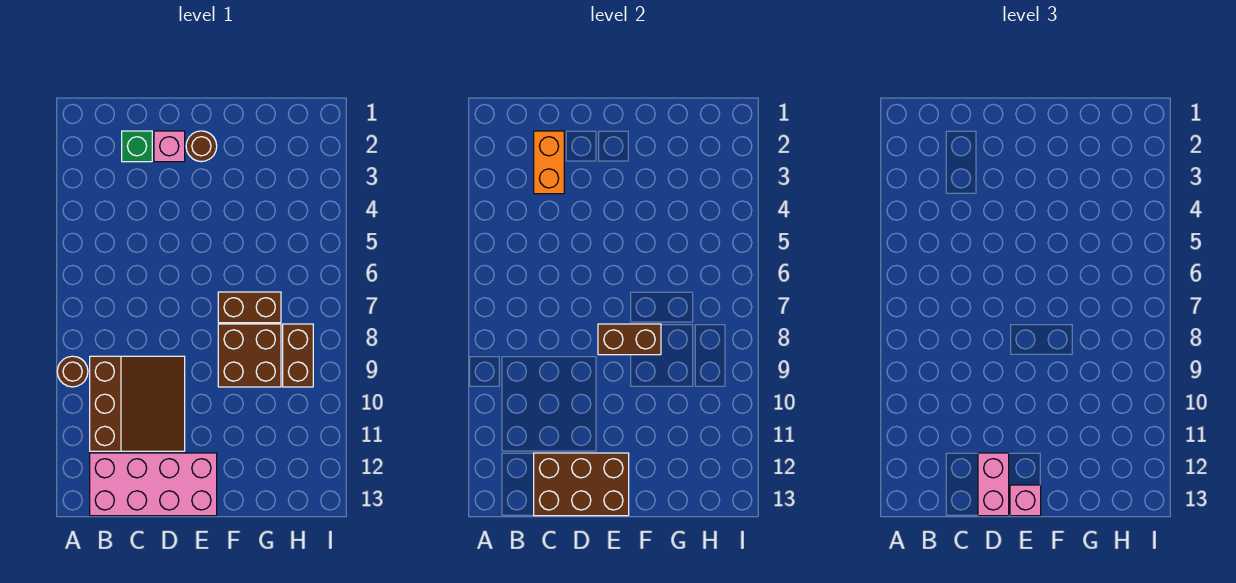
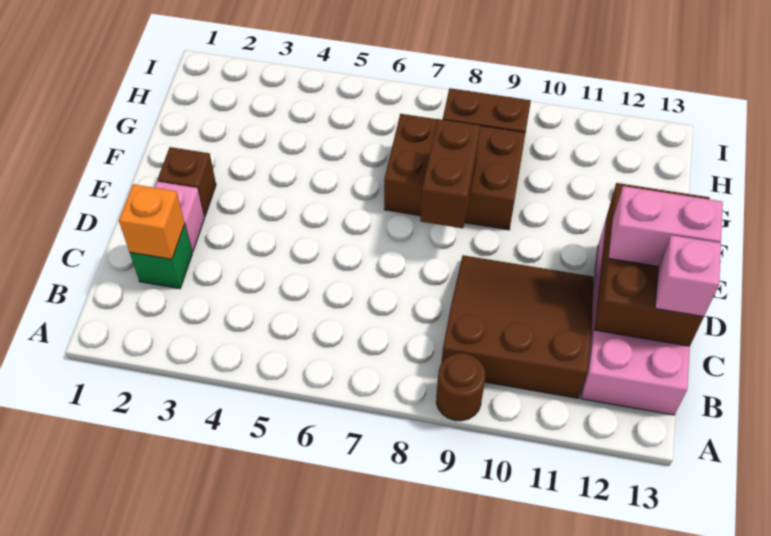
orange 1x2 brick [534,131,564,194] -> orange 1x1 brick [119,184,185,259]
brown 1x1 round brick [186,131,217,162] -> brown 1x1 brick [157,147,216,217]
pink 1x1 brick [1010,485,1041,516] -> pink 1x1 brick moved to [655,235,721,317]

